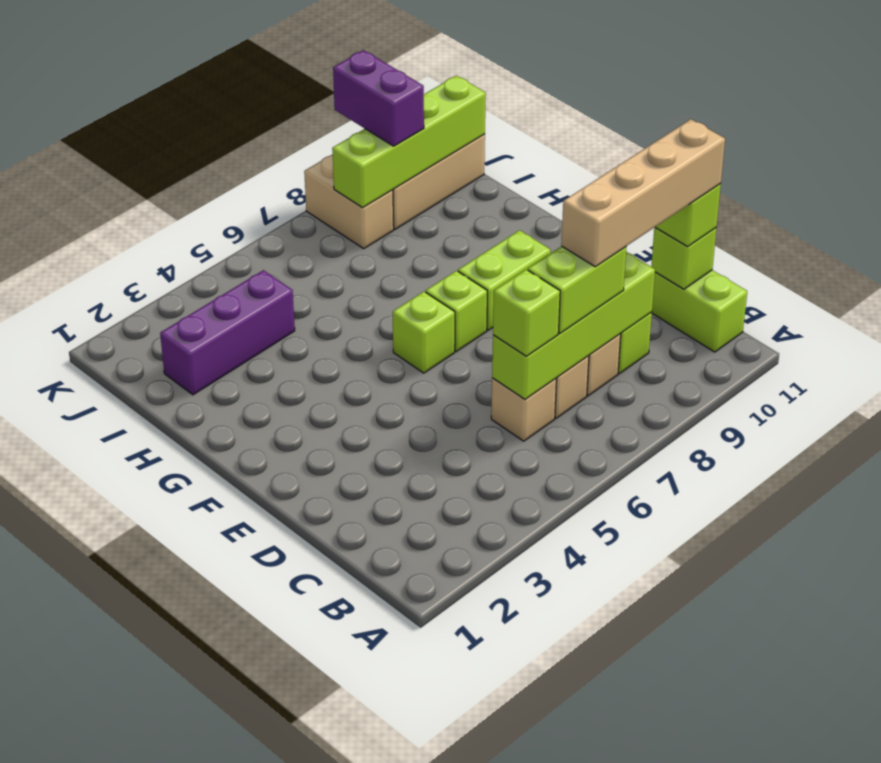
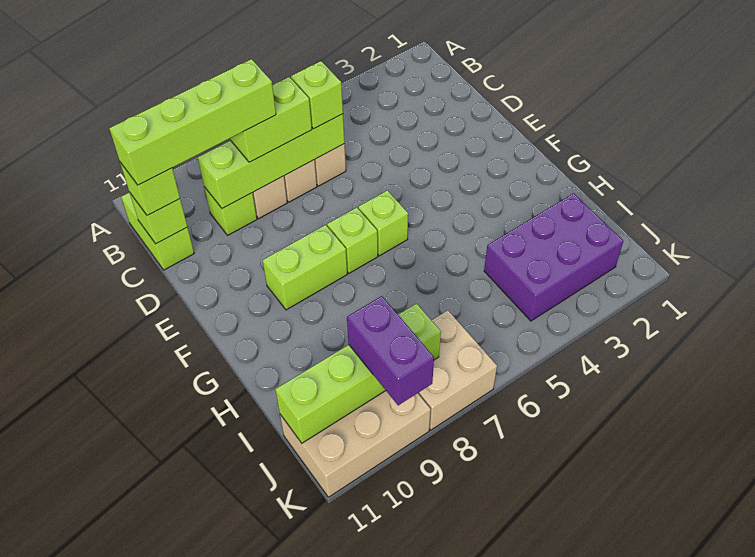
tan 1x4 brick [561,119,725,267] -> lime 1x4 brick [109,59,276,185]
purple 1x3 brick [160,270,295,395] -> purple 2x3 brick [484,193,623,321]
tan 1x2 brick [304,154,394,248] -> tan 2x2 brick [418,310,497,430]

